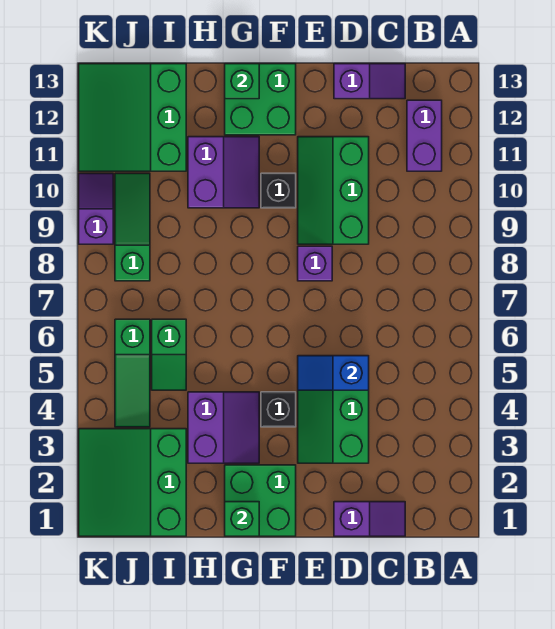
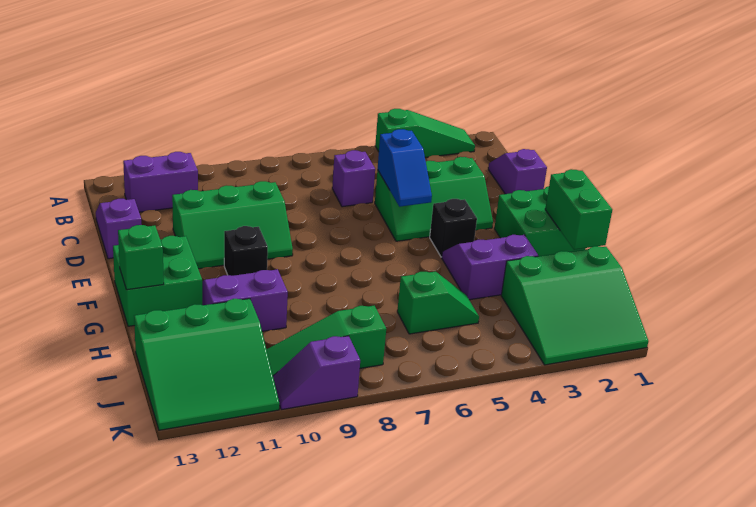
purple 1x1 brick [298,246,332,281] -> purple 1x1 brick moved to [332,150,375,207]
green 1x1 brick [225,502,259,536] -> green 1x2 brick [545,169,612,250]
green 1x3 slope [115,319,150,427] -> green 1x3 slope moved to [375,109,475,157]

